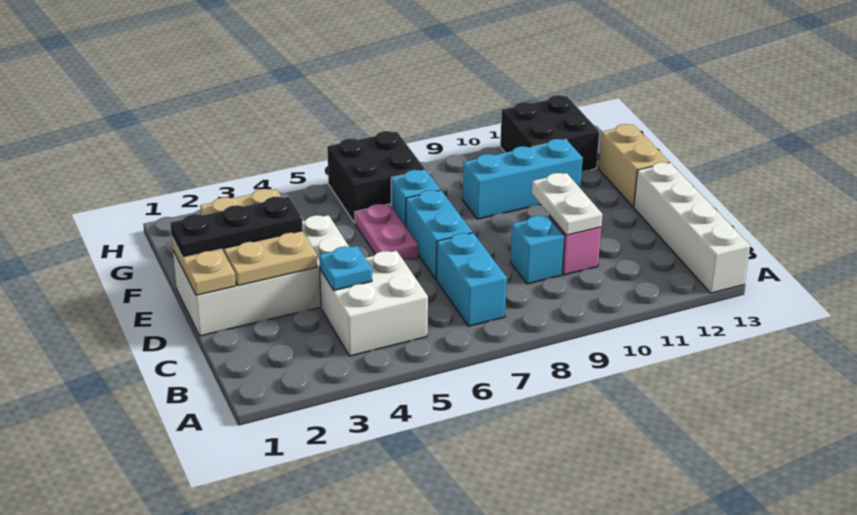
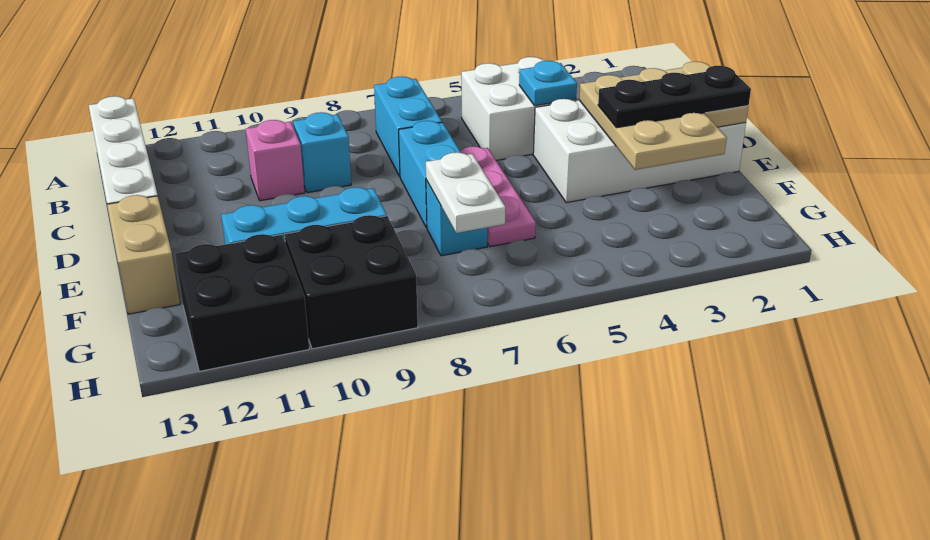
white 1x2 plate [532,173,602,235] -> white 1x2 plate moved to [426,152,505,233]
pink 1x2 plate [355,204,418,260] -> pink 1x3 plate [460,146,536,247]
black 2x2 brick [327,131,425,223] -> black 2x2 brick moved to [285,215,418,349]

